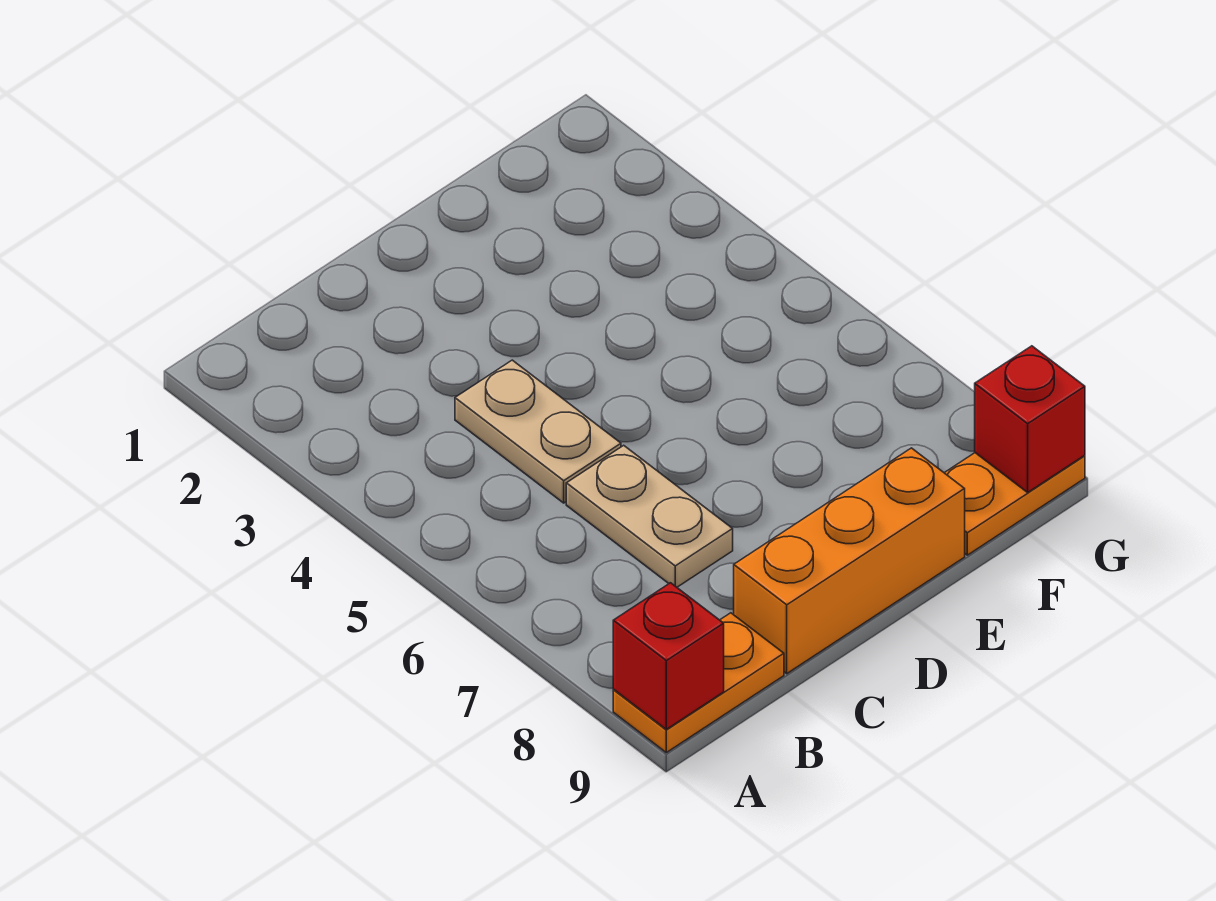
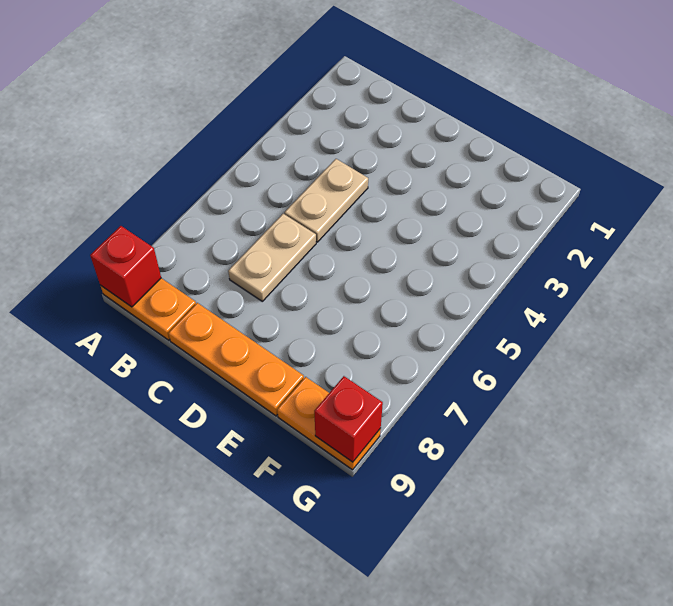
orange 1x3 brick [734,448,965,674] -> orange 1x3 plate [168,303,304,416]

